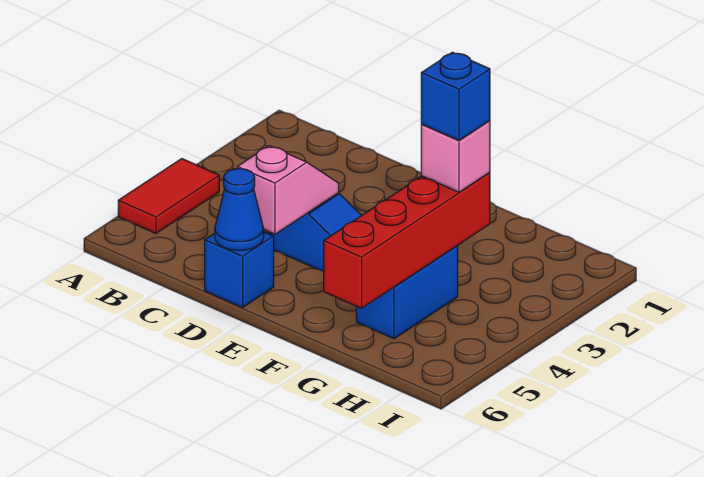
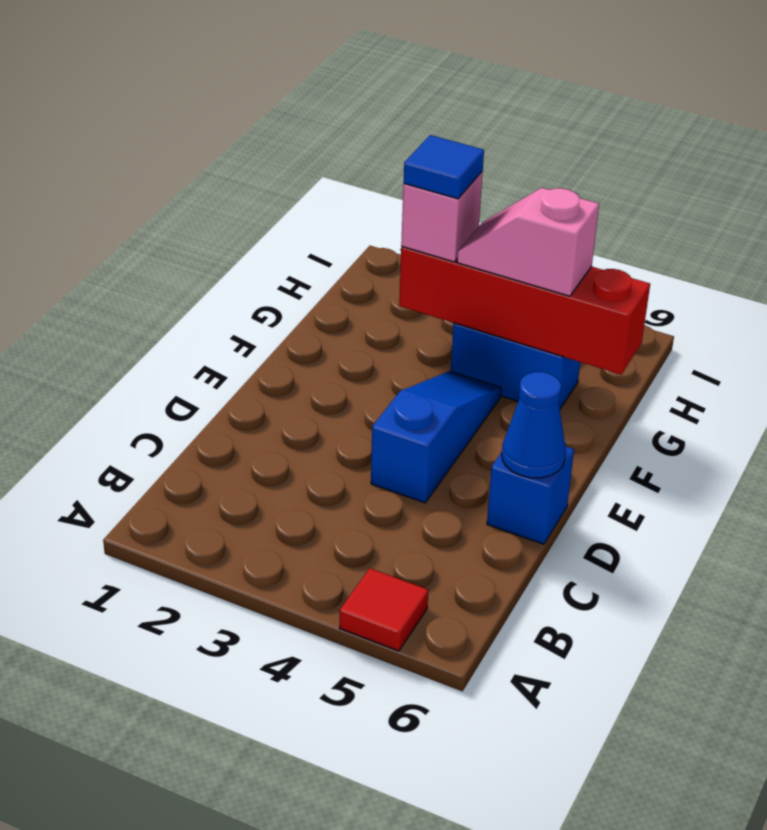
red 1x2 tile [118,159,219,233] -> red 1x1 tile [340,568,428,651]
pink 1x2 slope [237,146,339,234] -> pink 1x2 slope moved to [457,188,599,296]
blue 1x1 brick [421,52,490,140] -> blue 1x1 tile [404,135,484,199]

